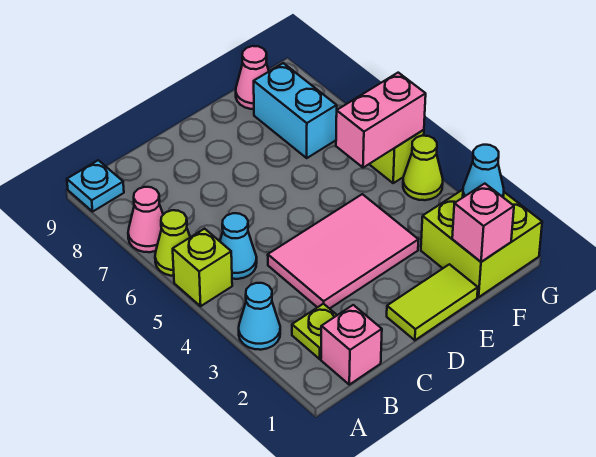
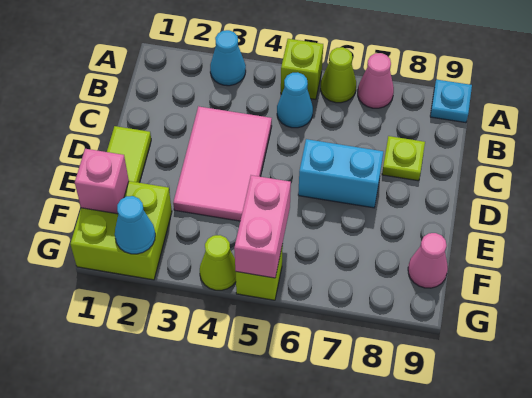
pink 1x1 brick [321,305,382,385] -> none
lime 1x1 plate [292,304,337,359] -> lime 1x1 plate moved to [382,136,425,181]
cyan 1x2 brick [254,63,337,158] -> cyan 1x2 brick moved to [298,139,383,208]

